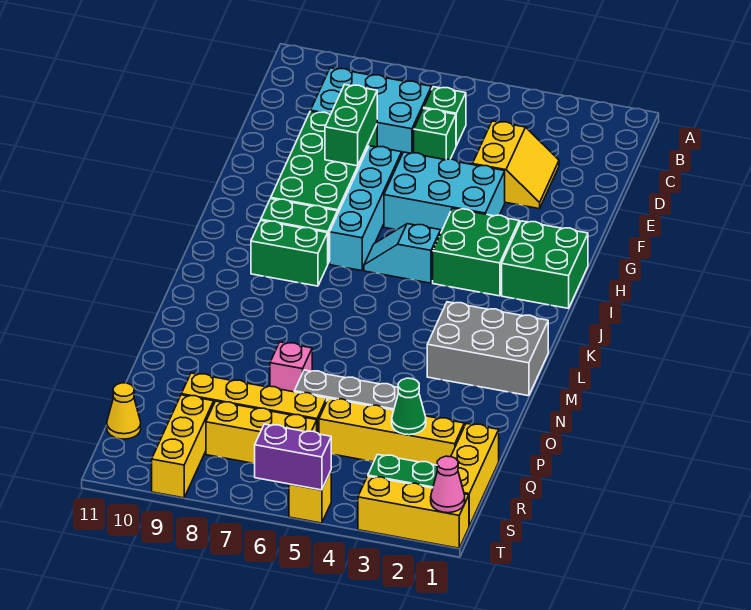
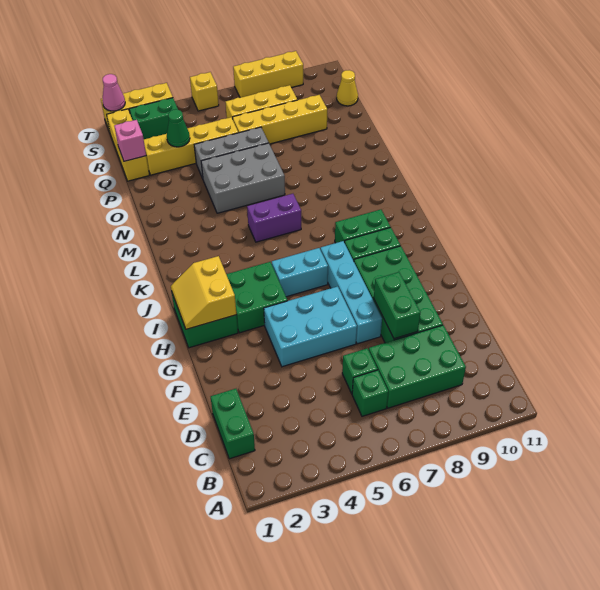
none -> green 1x2 brick [211,389,255,459]
cyan 2x3 brick [311,68,431,154] -> green 2x3 brick [369,325,466,408]
yellow 2x2 slope [473,121,559,209] -> yellow 2x2 slope moved to [171,256,236,329]
cyan 1x2 slope [364,224,441,283] -> cyan 1x2 brick [272,248,328,297]
grey 2x3 brick [427,302,548,396] -> grey 2x3 brick moved to [201,143,285,213]
pink 1x1 brick [270,342,312,392] -> pink 1x1 brick moved to [114,120,146,161]
yellow 1x3 brick [152,395,214,498] -> yellow 1x3 brick turned to [233,51,303,98]
purple 1x2 brick [255,424,331,490] -> purple 1x2 brick moved to [247,194,301,242]

